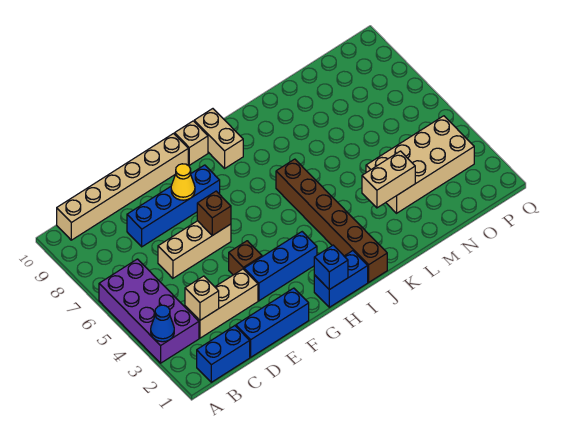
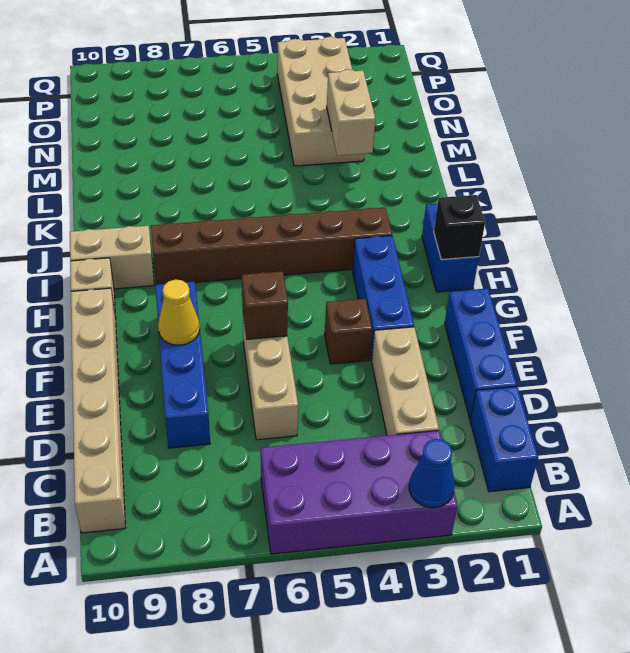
tan 1x1 brick [185,276,219,320] -> none
blue 1x1 brick [314,245,348,290] -> black 1x1 brick [434,195,485,260]
brown 1x6 brick [276,159,387,282] -> brown 1x6 brick moved to [151,208,392,285]

